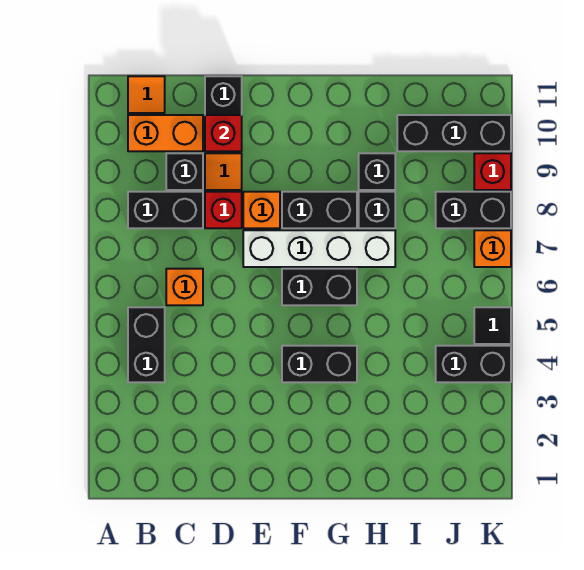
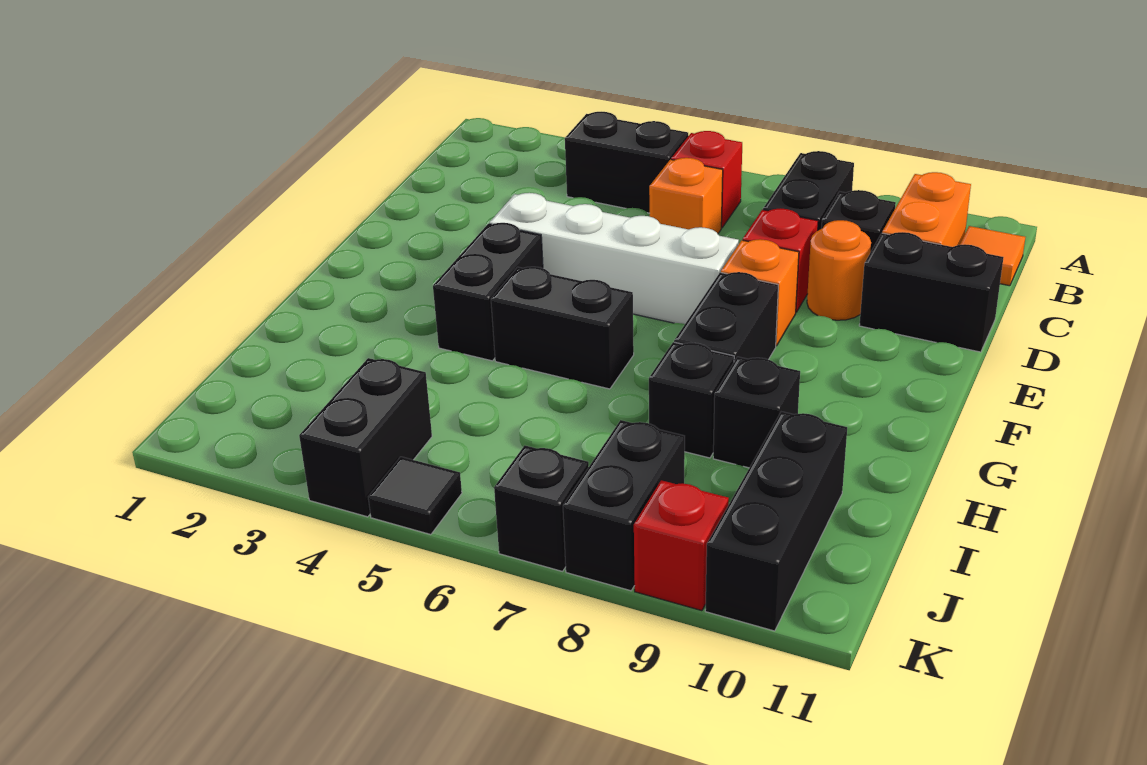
orange 1x1 tile [205,153,242,190] -> orange 1x1 round brick [807,220,871,320]
red 1x1 brick [205,115,242,151] -> red 1x1 brick moved to [671,131,742,228]
white 1x4 brick [243,230,395,267] -> white 1x4 brick turned to [490,193,739,324]
black 1x2 brick [282,269,357,305] -> black 1x2 brick turned to [491,267,634,389]
orange 1x1 brick [474,230,511,267] -> black 1x1 brick [494,445,589,571]

